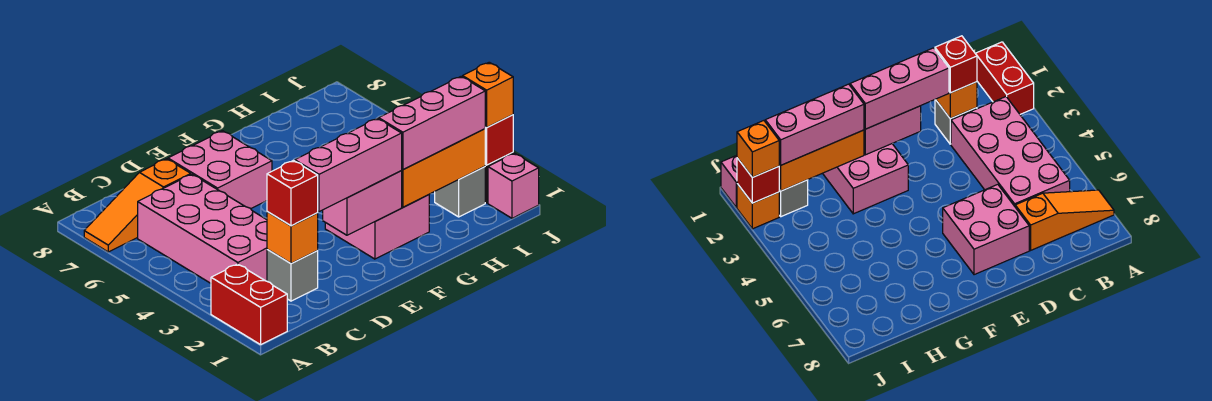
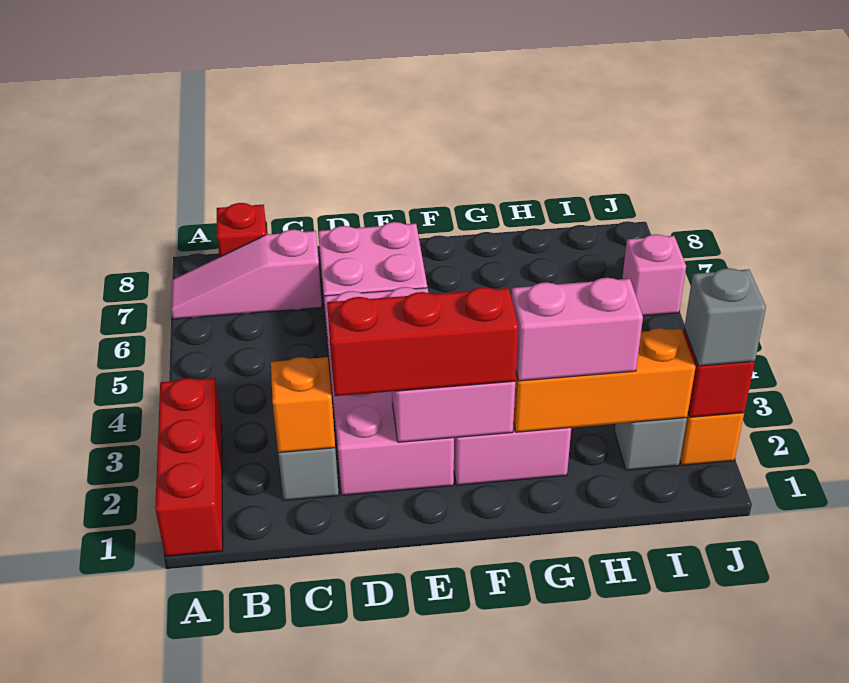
red 1x2 brick [211,264,287,345] -> red 1x3 brick [155,378,223,556]
orange 1x3 slope [84,159,191,252] -> pink 1x3 slope [171,230,322,319]
pink 2x4 brick [138,174,267,283] -> pink 2x4 brick moved to [324,287,454,495]
red 1x1 brick [267,161,318,226] -> red 1x1 brick moved to [217,203,267,257]
pink 1x3 brick [295,118,402,212] -> red 1x3 brick [327,287,518,396]
pink 1x3 brick [379,76,485,170] -> pink 1x2 brick [511,278,643,381]
pink 1x1 brick [488,153,539,218] -> pink 1x1 brick moved to [622,234,686,316]
orange 1x1 brick [463,62,513,128] -> grey 1x1 brick [684,268,766,366]

